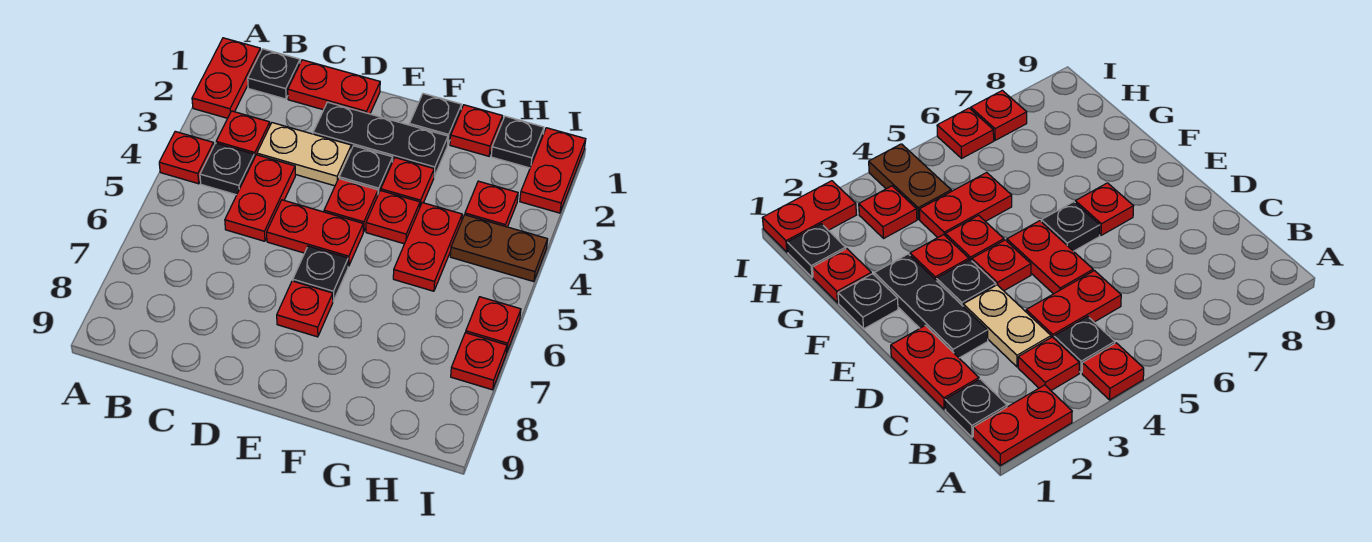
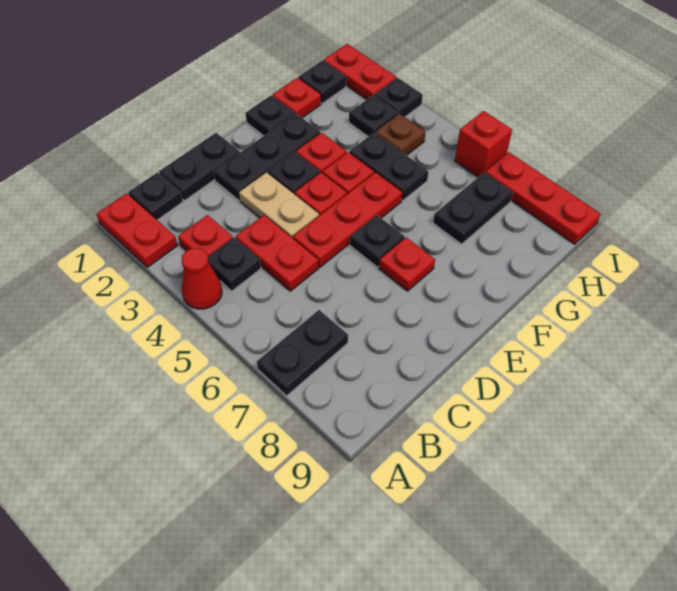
red 1x1 plate [159,131,214,184] -> red 1x1 cone [181,248,222,309]
none -> black 1x2 plate [257,310,348,396]
red 1x2 plate [288,60,380,114] -> black 1x2 plate [159,133,240,201]
tan 1x2 plate [257,123,351,186] -> tan 1x2 plate turned to [239,172,319,238]
red 1x2 plate [267,200,363,266] -> red 1x3 plate [293,172,402,267]
red 1x2 plate [393,203,462,291] -> black 1x2 plate [349,133,428,201]
none -> black 1x2 plate [433,172,513,244]
red 1x1 plate [465,181,518,227] -> black 1x1 plate [349,96,398,137]
brown 1x2 plate [450,215,548,282] -> brown 1x1 plate [375,114,425,155]
none -> black 1x1 plate [374,78,423,117]
red 1x1 plate [466,297,521,353] -> red 1x1 brick [455,111,512,177]
red 1x1 plate [451,333,507,390] -> red 1x3 plate [485,152,601,244]

